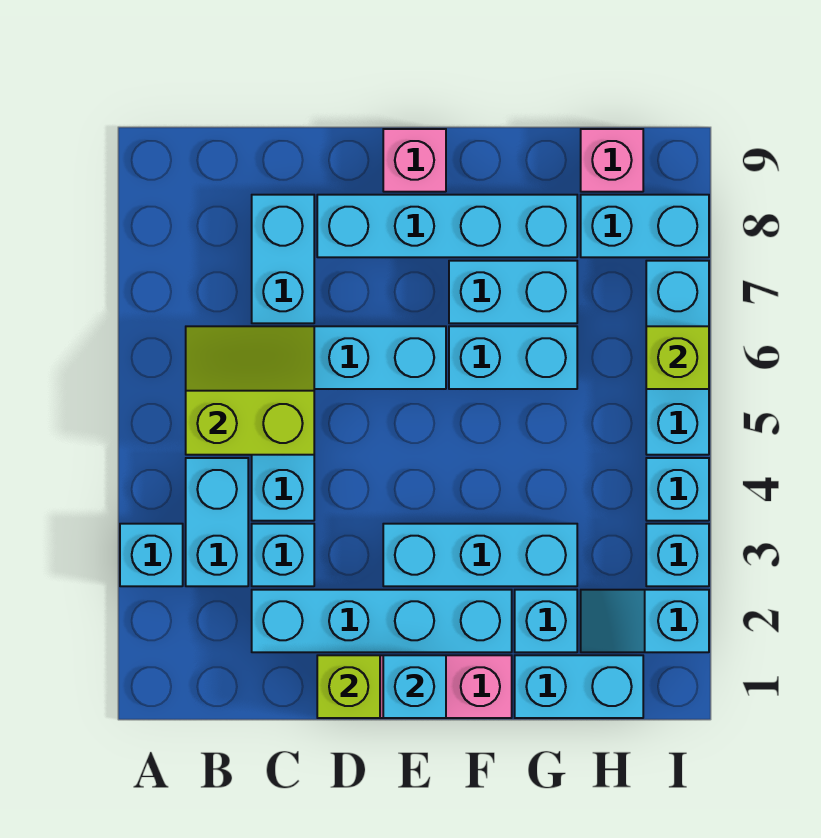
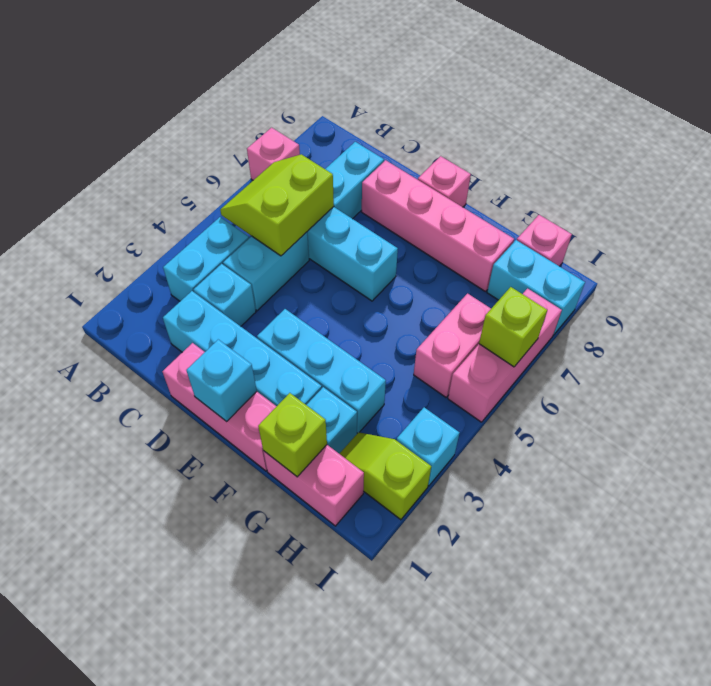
cyan 1x1 brick [120,524,183,586] -> none
none -> pink 1x1 brick [247,128,300,180]
lime 2x2 slope [186,326,314,455] -> lime 2x2 slope turned to [220,154,334,256]
lime 1x1 brick [317,655,380,718] -> lime 1x1 brick moved to [258,393,327,477]
cyan 1x4 brick [317,195,577,257] -> pink 1x4 brick [362,160,514,292]
cyan 1x2 brick [449,326,577,389] -> none
cyan 1x2 brick [449,261,577,323] -> none
cyan 1x2 brick [515,655,643,718] -> pink 1x2 brick [263,445,364,526]
cyan 1x2 slope [581,590,709,652] -> lime 1x2 slope [340,432,431,520]
none -> pink 1x2 brick [414,294,491,397]
cyan 1x1 brick [646,458,709,521] -> none
cyan 1x3 brick [646,261,709,455] -> pink 1x3 brick [448,289,562,422]

